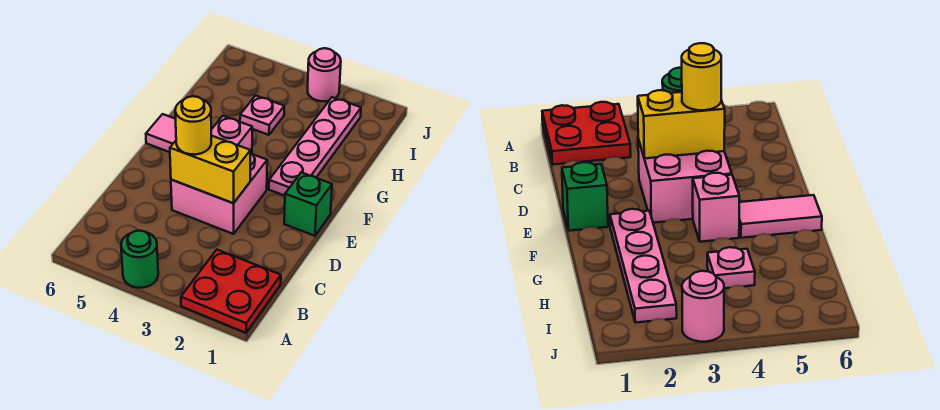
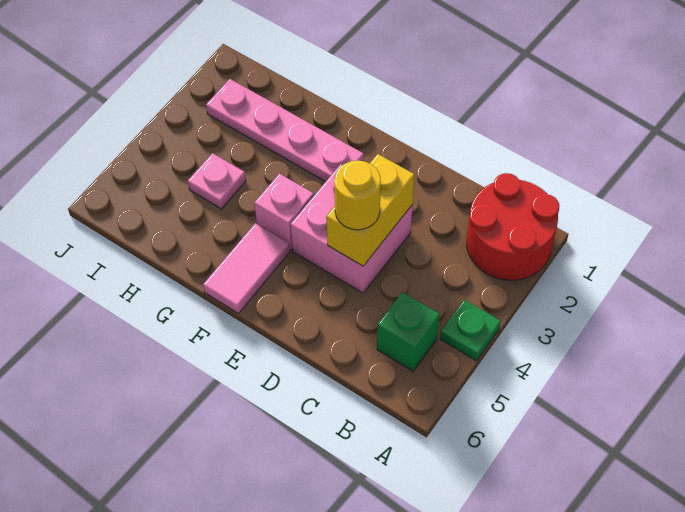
red 2x2 plate [181,250,281,333] -> red 2x2 round brick [467,173,559,280]
green 1x1 round brick [121,231,158,288] -> green 1x1 plate [440,300,501,361]
green 1x1 brick [284,172,332,236] -> green 1x1 brick moved to [377,292,440,371]
pink 1x1 round brick [308,48,341,101] -> none

